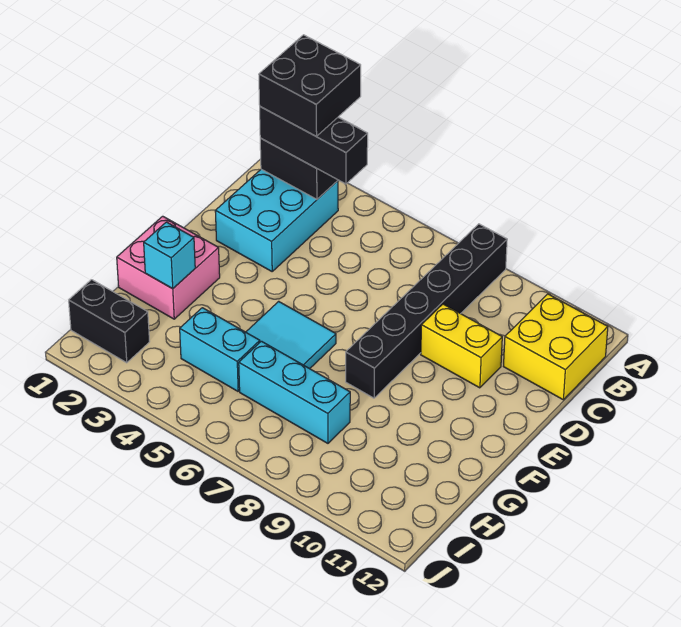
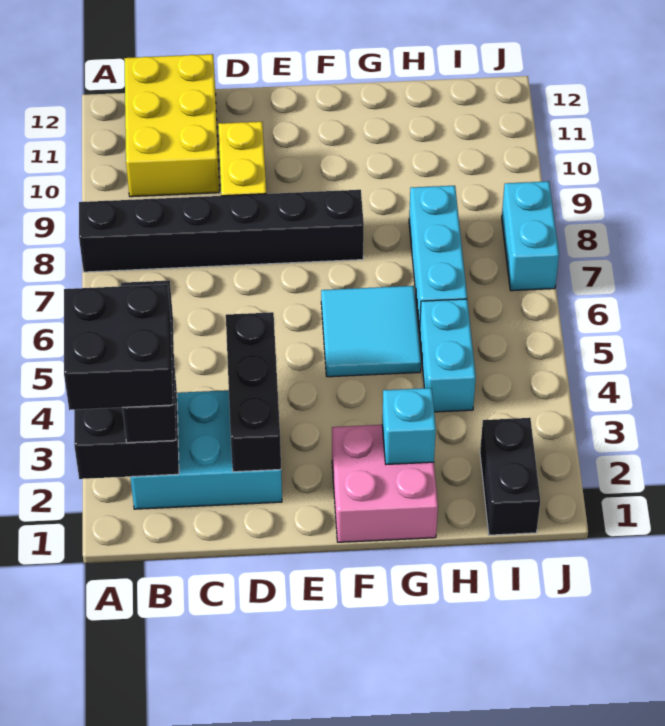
yellow 2x2 brick [503,294,608,400] -> yellow 2x3 brick [124,54,219,197]
none -> black 1x3 brick [226,312,281,472]
none -> cyan 1x2 brick [502,181,559,291]

